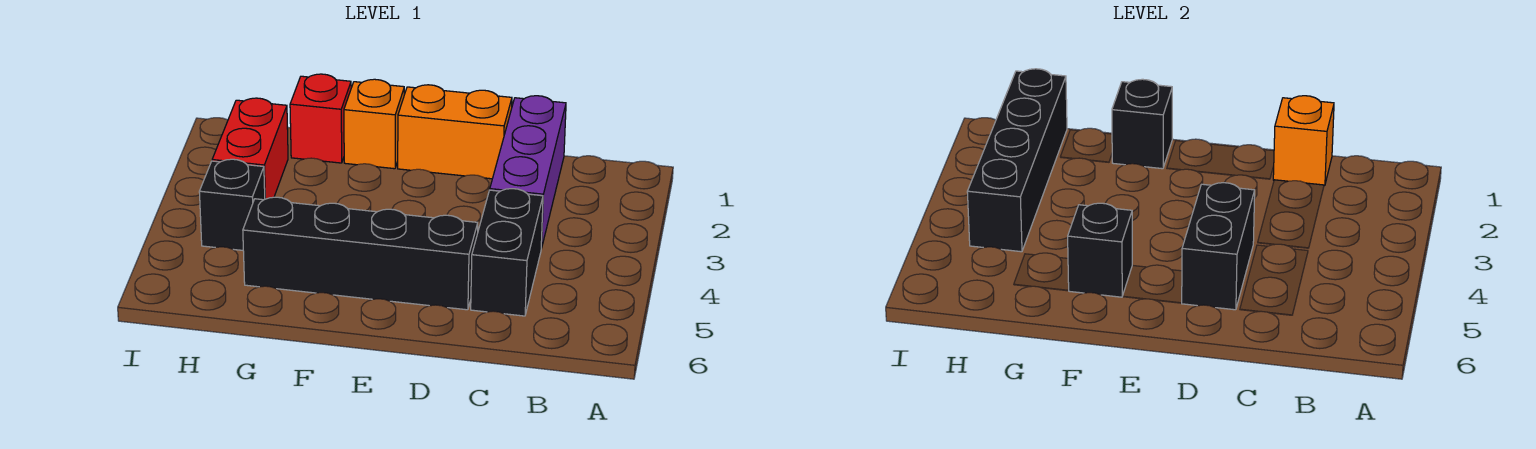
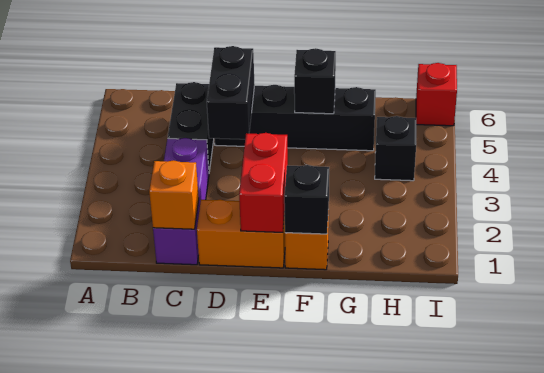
red 1x1 brick [290,74,351,163] -> red 1x1 brick moved to [416,63,457,126]
black 1x4 brick [967,69,1067,252] -> none
red 1x2 brick [212,98,288,199] -> red 1x2 brick moved to [239,133,288,232]

